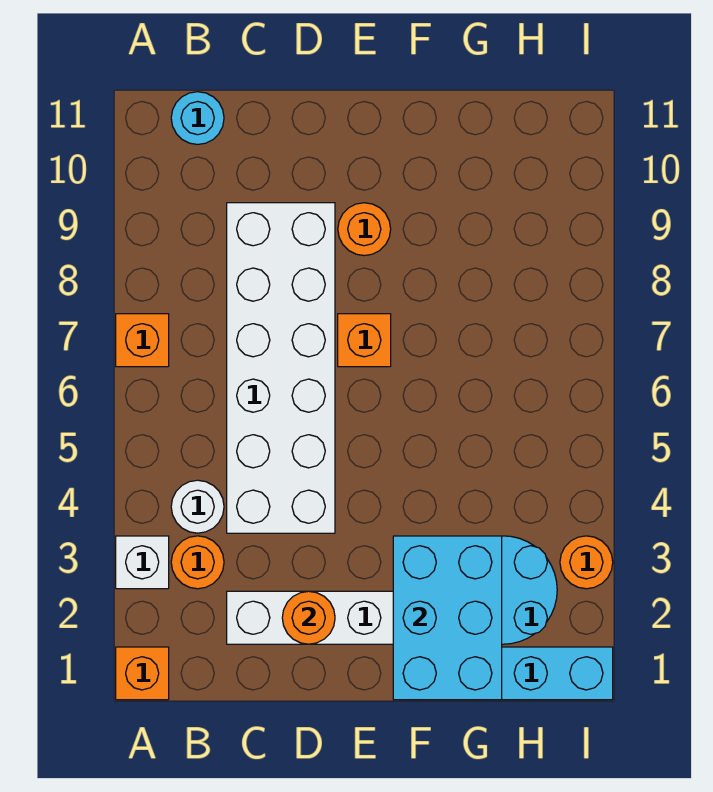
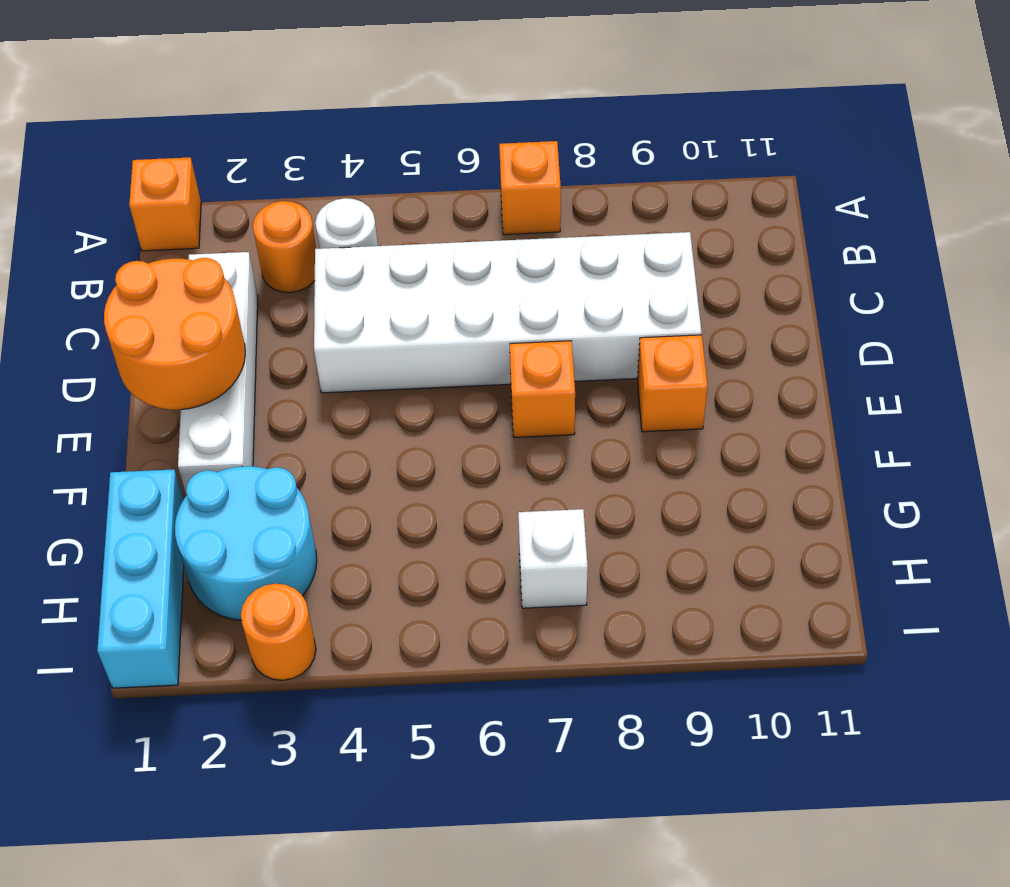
white 1x1 brick [116,536,169,589] -> white 1x1 brick moved to [518,509,588,608]
cyan 1x1 round brick [171,92,224,145] -> none
orange 1x1 round brick [282,591,335,644] -> orange 2x2 round brick [104,258,245,410]
orange 1x1 round brick [338,203,391,256] -> orange 1x1 brick [637,335,708,432]
cyan 2x3 brick [393,536,502,700] -> none

